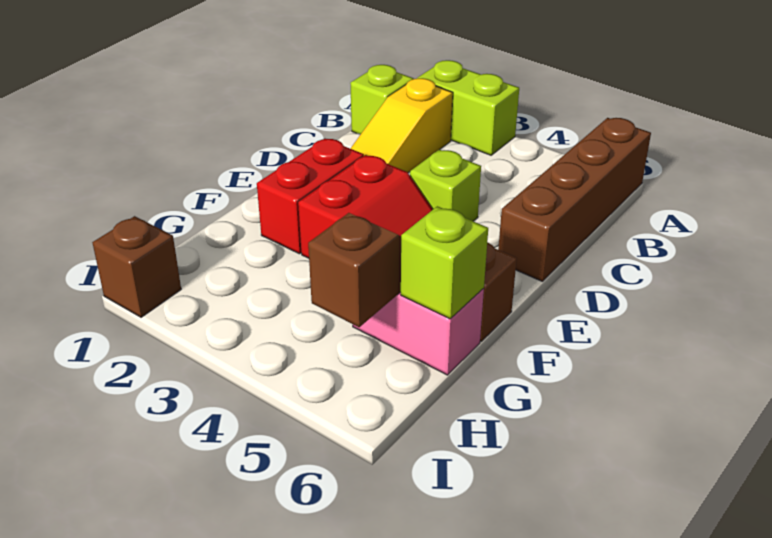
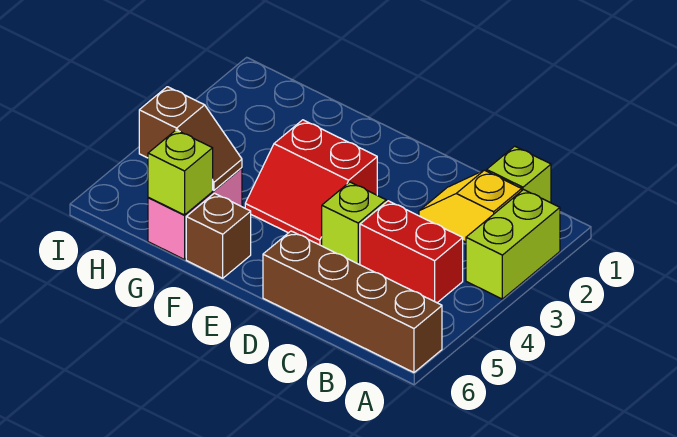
yellow 1x3 slope [350,78,453,173] -> yellow 1x2 slope [419,170,522,242]
red 1x2 brick [257,139,364,254] -> red 1x2 brick moved to [360,201,463,303]
brown 1x1 brick [92,216,181,317] -> none

